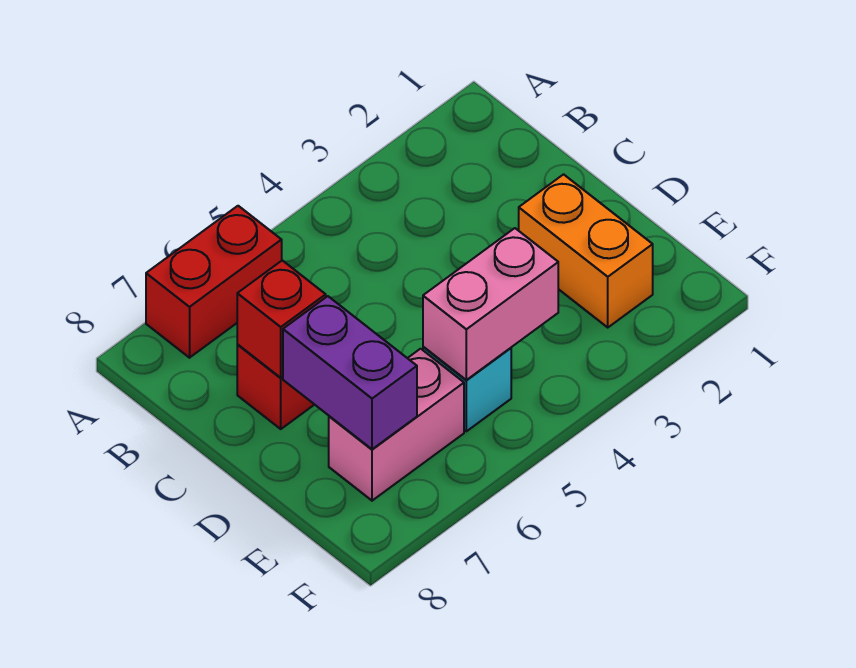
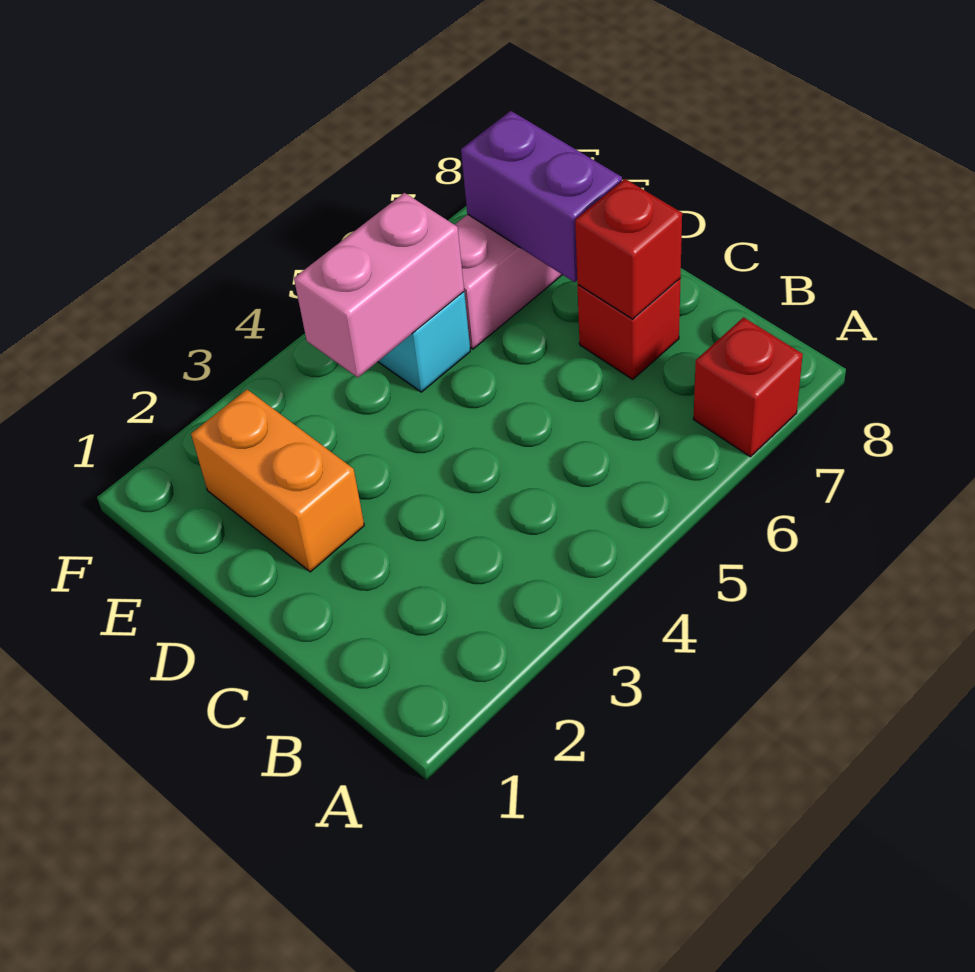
red 1x2 brick [146,206,282,358] -> red 1x1 brick [693,317,803,457]

